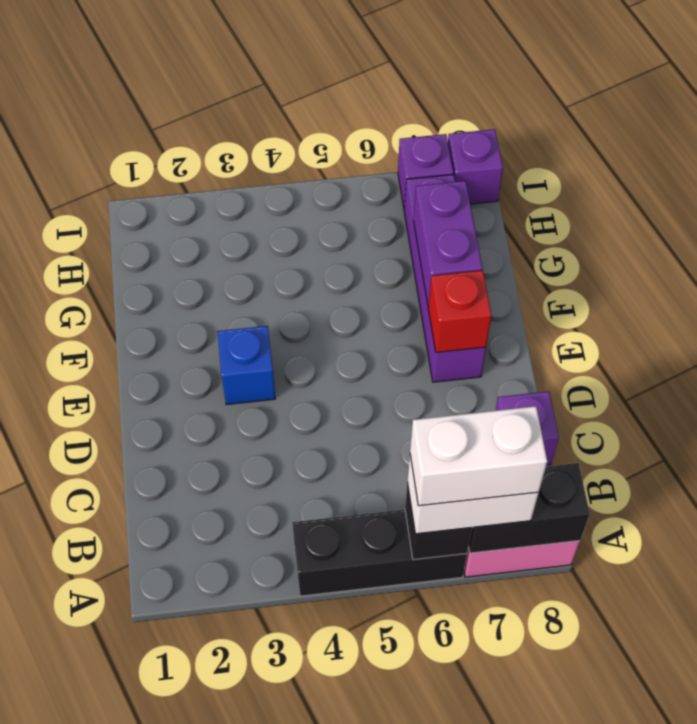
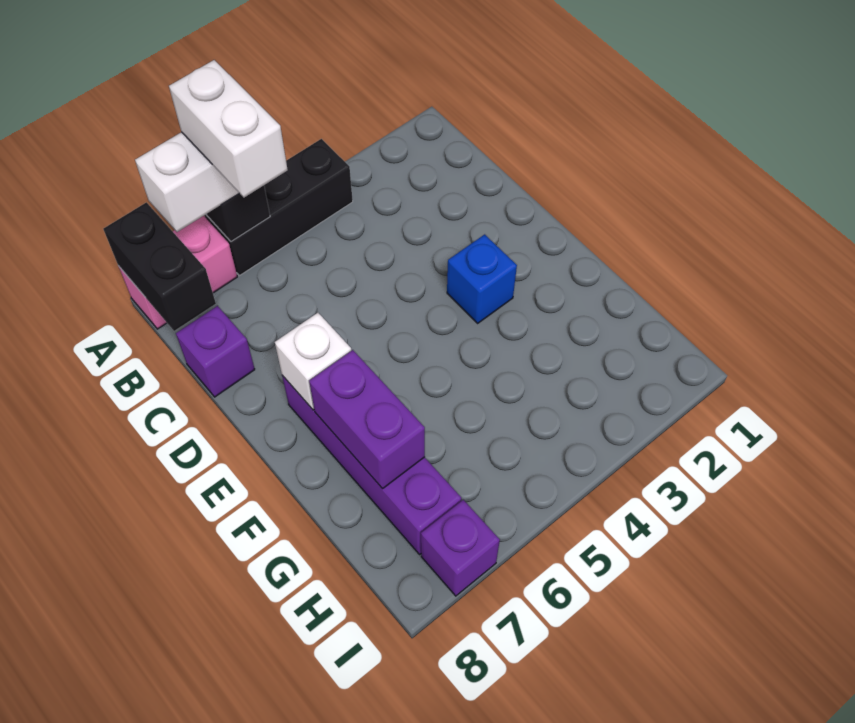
white 1x2 brick [410,406,547,506] -> white 1x2 brick turned to [169,60,288,197]
black 1x2 brick [468,463,590,553] -> black 1x2 brick turned to [103,202,216,331]
red 1x1 brick [428,270,492,353] -> white 1x1 brick [275,313,351,410]
purple 1x1 brick [448,129,503,204] -> none

